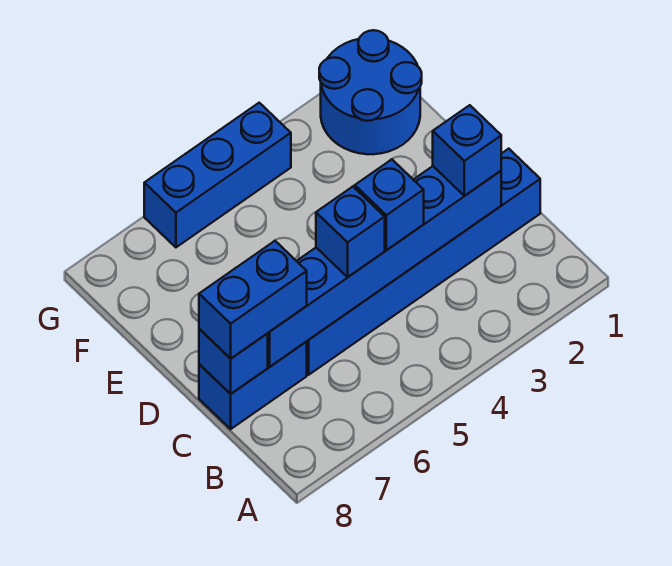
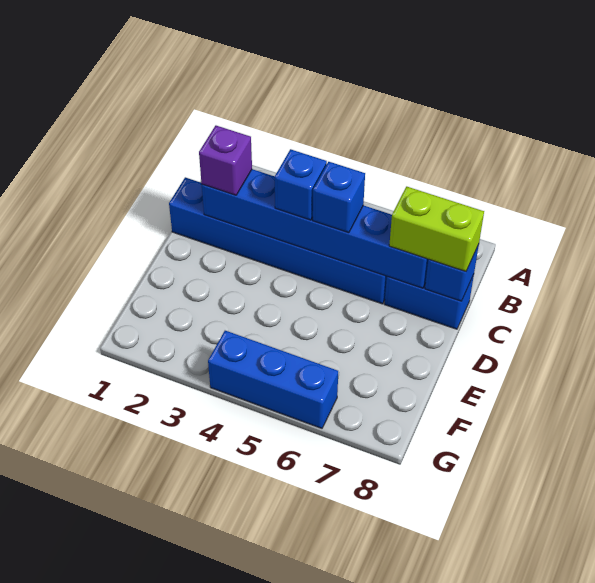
blue 1x1 brick [433,105,501,196] -> purple 1x1 brick [199,126,252,195]
blue 1x2 brick [199,241,307,359] -> lime 1x2 brick [389,187,484,272]
blue 2x2 round brick [319,30,422,154] -> none

